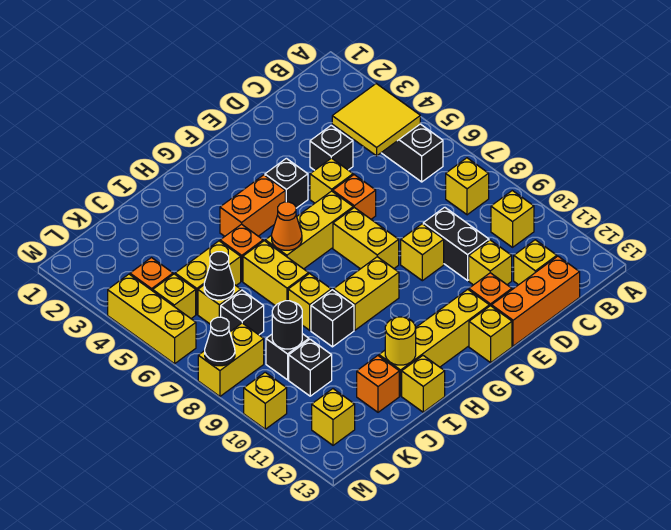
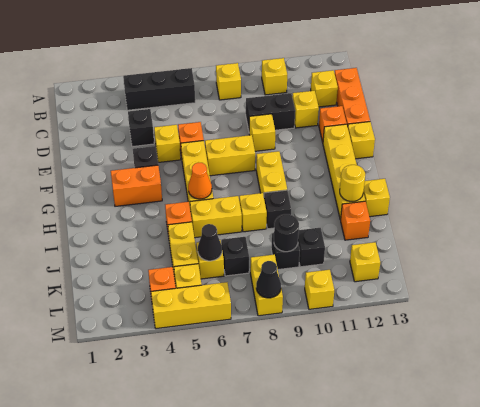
yellow 2x2 tile [332,84,420,156] -> none
orange 1x2 brick [220,175,285,236] -> orange 1x2 brick turned to [111,165,162,206]

